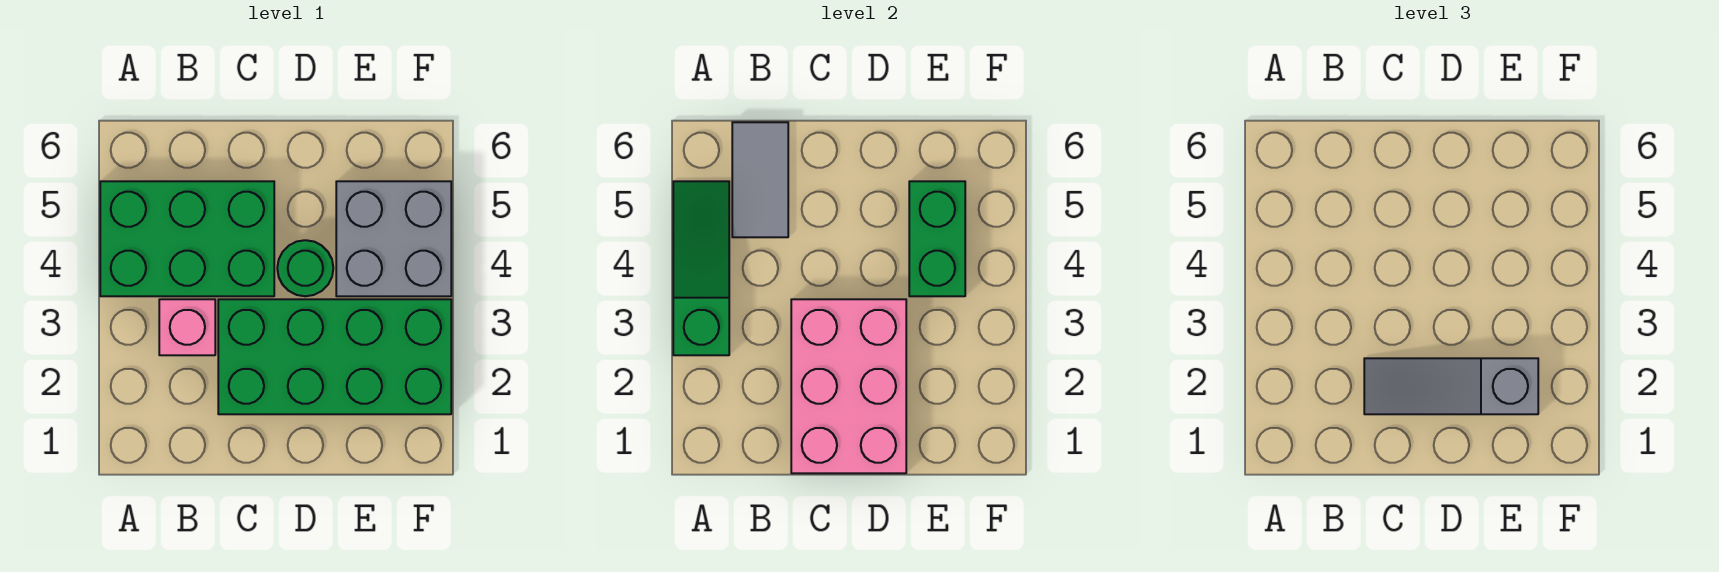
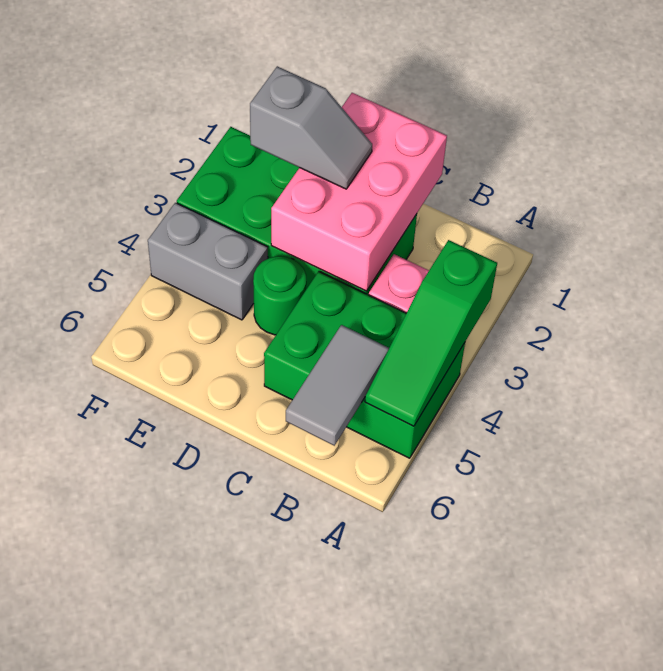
grey 1x3 slope [1364,358,1538,414] -> grey 1x2 slope [250,66,372,189]
grey 2x2 brick [336,181,451,296] -> grey 1x2 brick [148,203,268,320]
green 1x2 brick [909,181,965,296] -> none

